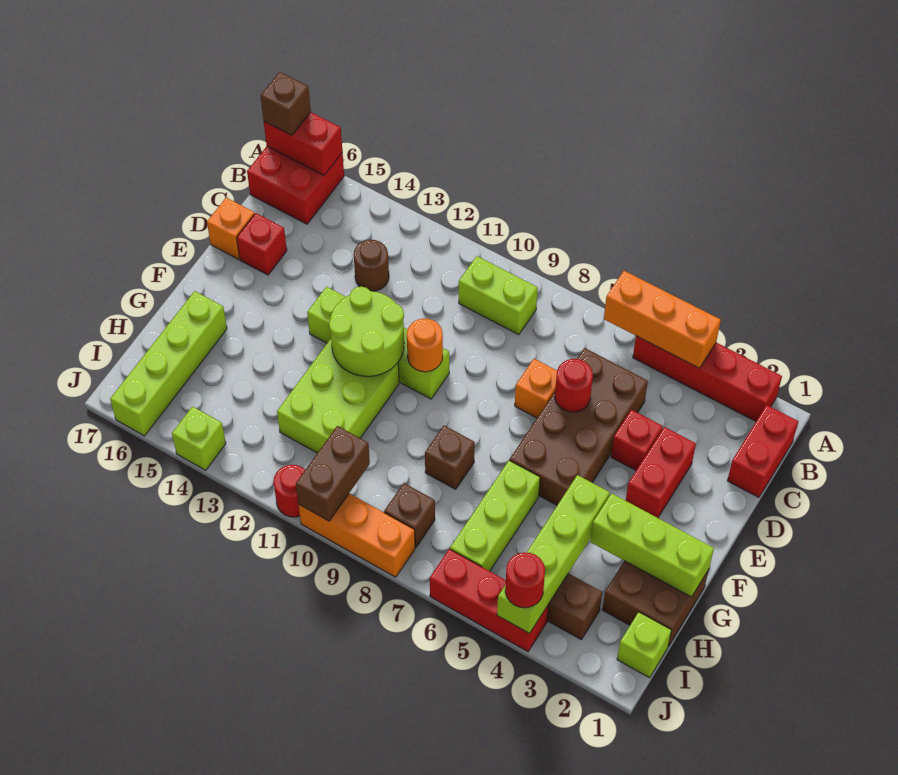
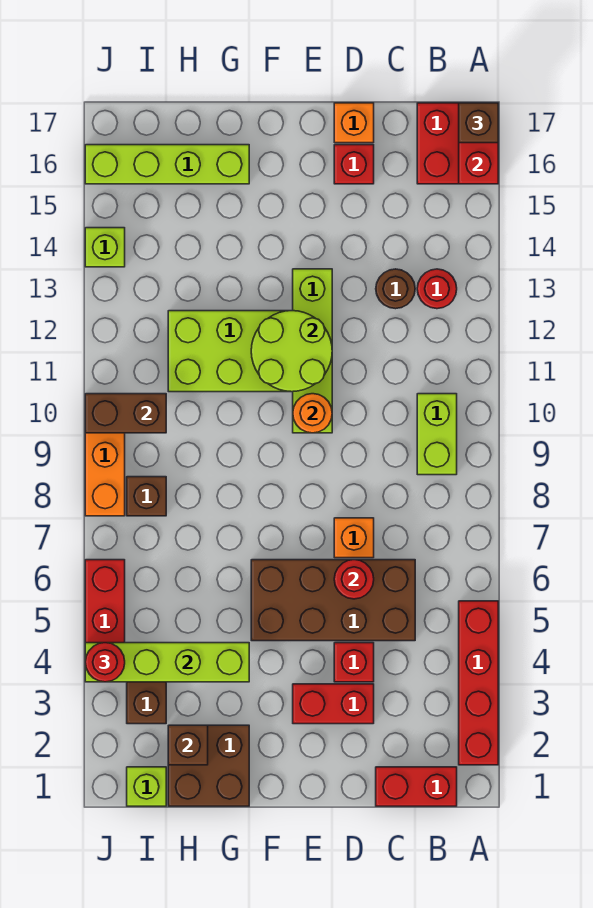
orange 1x3 brick [604,271,721,368] -> none
lime 1x3 brick [590,493,714,597] -> none
lime 1x3 brick [450,460,540,571] -> none
brown 1x1 brick [425,426,475,489] -> brown 1x1 brick moved to [168,725,208,765]
red 1x1 round brick [273,465,305,517] -> red 1x1 round brick moved to [417,269,457,309]

